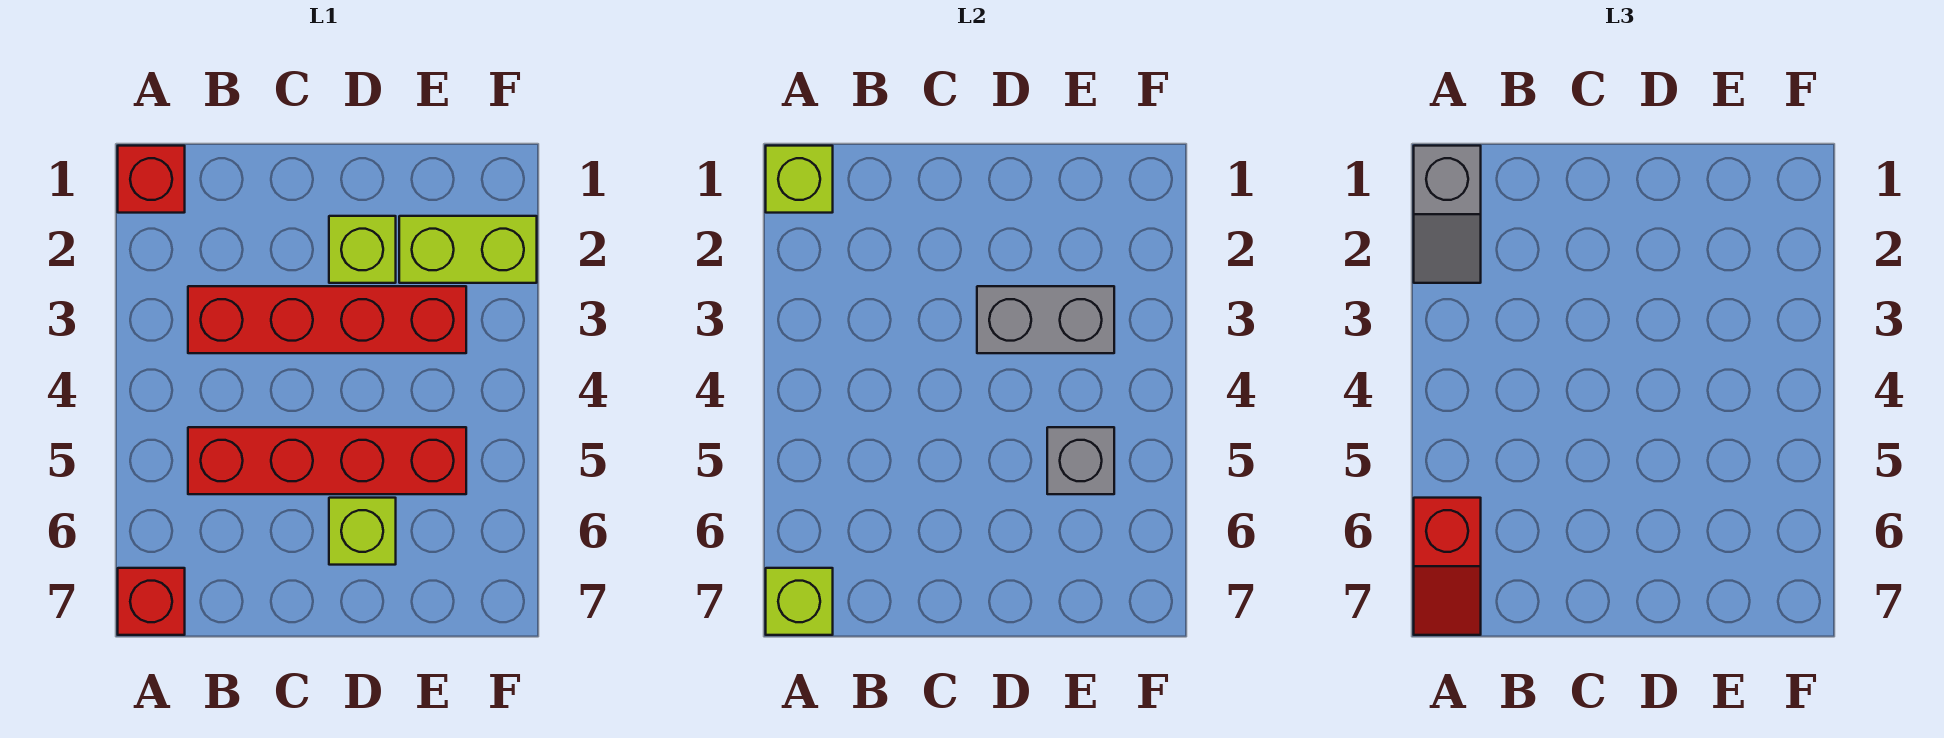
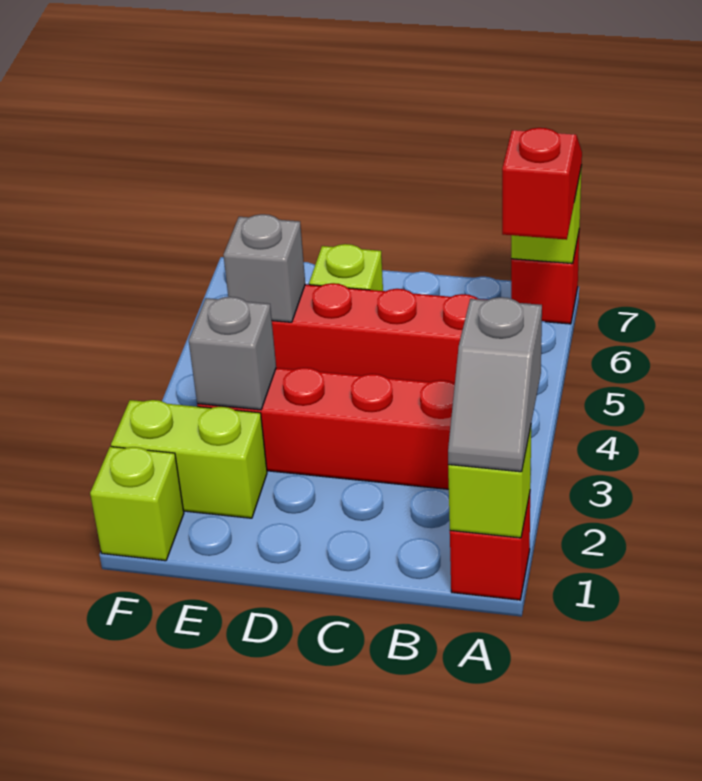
grey 1x2 slope [1414,146,1481,283] -> grey 1x2 slope turned to [448,297,542,472]
lime 1x1 brick [329,216,396,283] -> lime 1x1 brick moved to [90,447,184,561]
grey 1x2 brick [977,286,1114,353] -> grey 1x1 brick [189,297,276,410]

